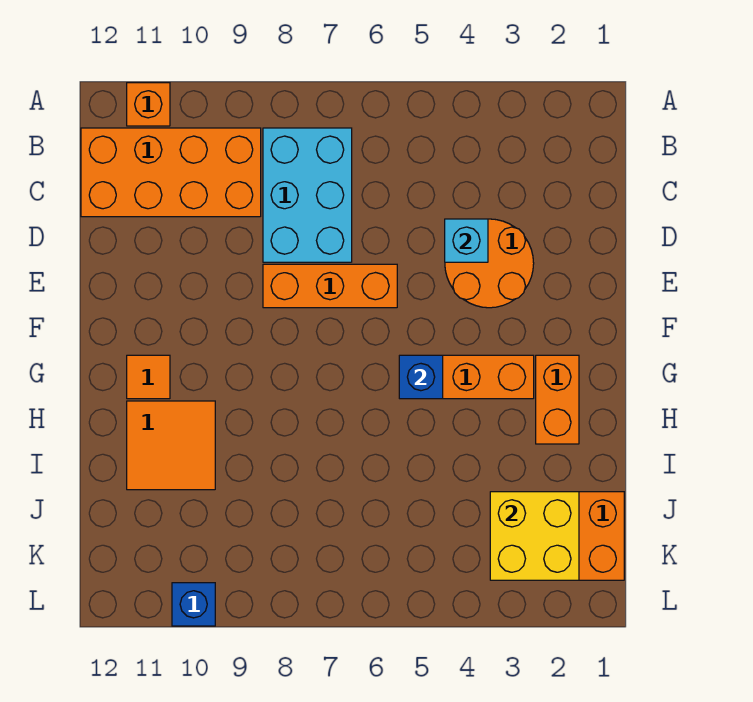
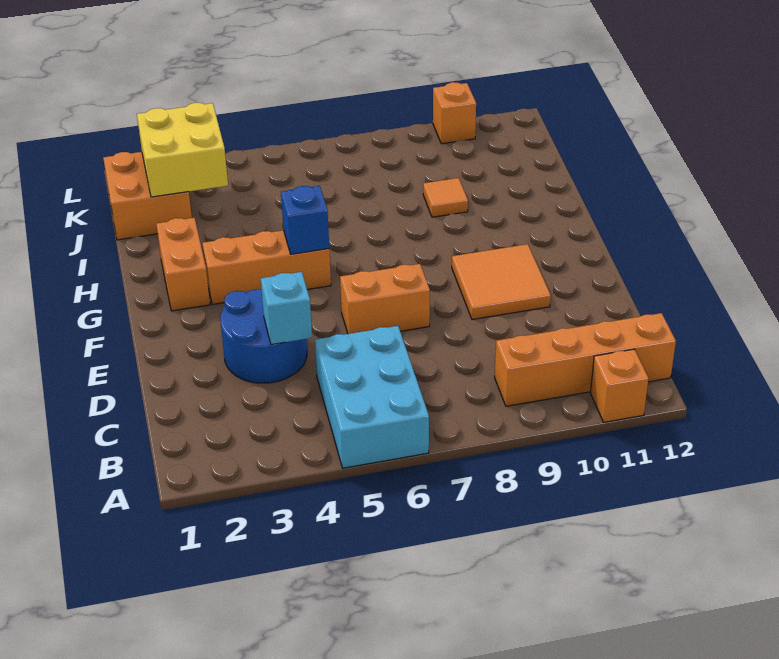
cyan 2x3 brick [263,128,352,262] -> cyan 2x3 brick moved to [315,326,429,468]
orange 2x4 brick [81,128,261,217] -> orange 1x4 brick [495,313,676,406]
orange 2x2 round brick [445,219,534,308] -> blue 2x2 round brick [220,289,307,383]
orange 1x3 brick [263,264,397,308] -> orange 1x2 brick [340,264,430,334]
orange 1x1 tile [127,355,170,399] -> orange 1x1 tile moved to [423,178,468,217]
orange 2x2 tile [127,401,215,490] -> orange 2x2 tile moved to [452,244,551,320]
blue 1x1 brick [172,583,215,626] -> orange 1x1 brick [433,82,476,144]

